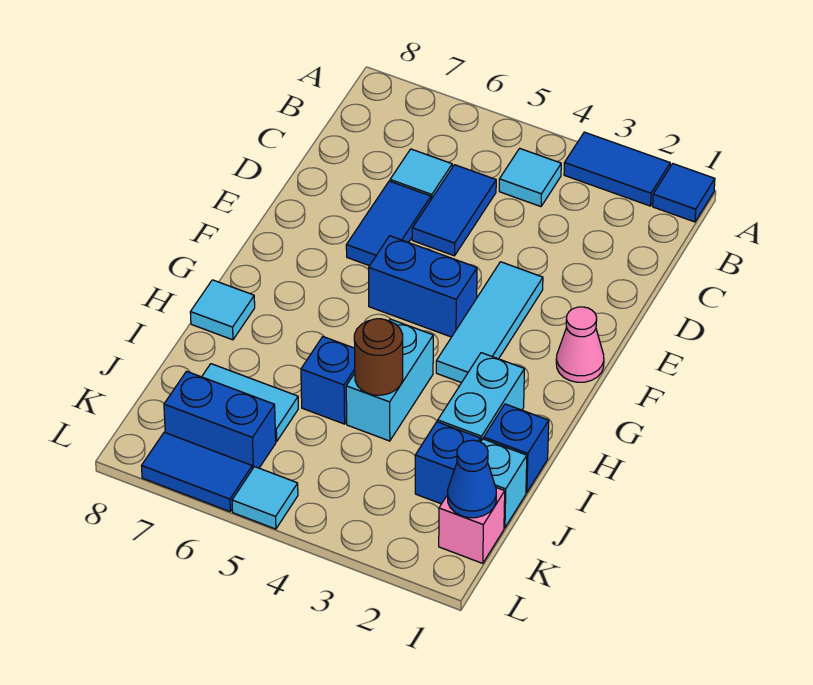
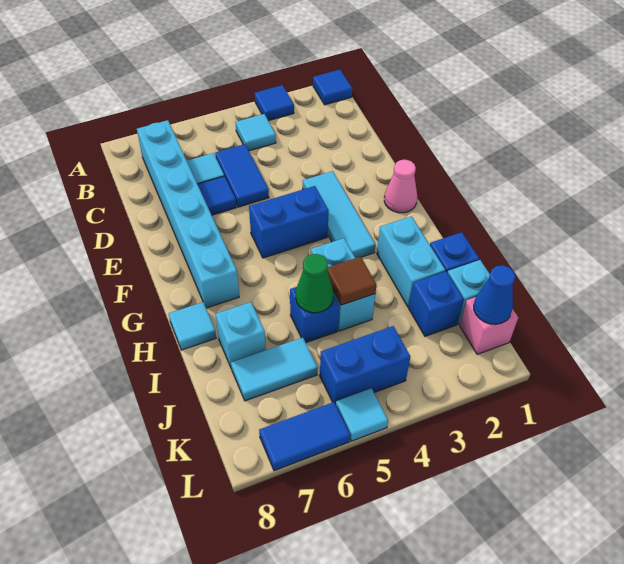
blue 1x2 tile [564,132,670,206] -> blue 1x1 tile [255,85,294,121]
none -> cyan 1x6 brick [137,120,239,308]
blue 1x2 tile [346,181,431,266] -> blue 1x1 tile [198,176,237,215]
brown 1x1 round brick [354,319,403,395] -> brown 1x1 tile [327,257,376,305]
none -> green 1x1 cone [296,254,334,313]
none -> cyan 1x1 brick [215,302,266,367]
blue 1x2 brick [164,371,276,469] -> blue 1x2 brick moved to [320,326,410,404]

